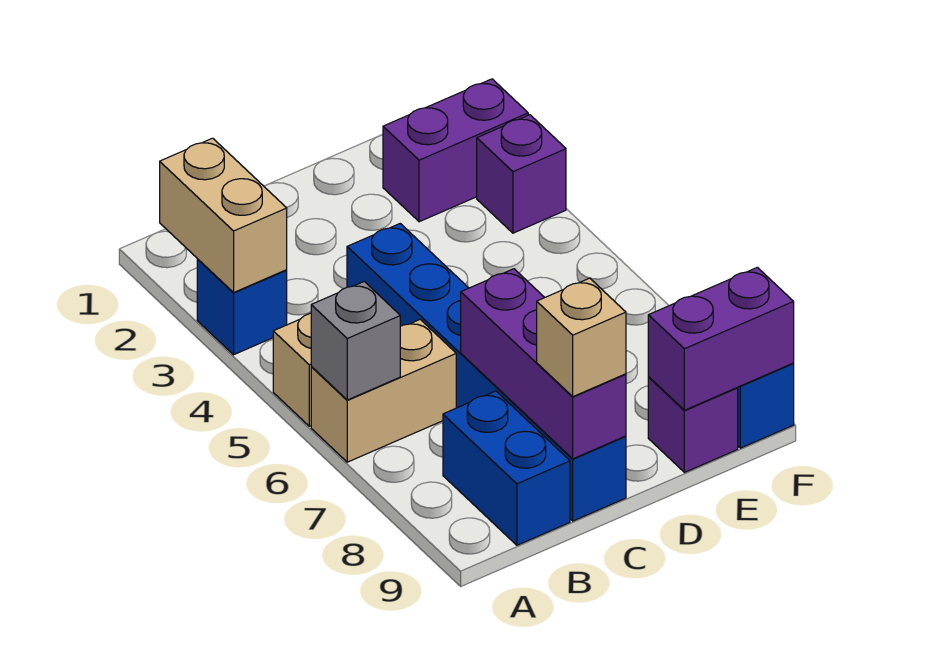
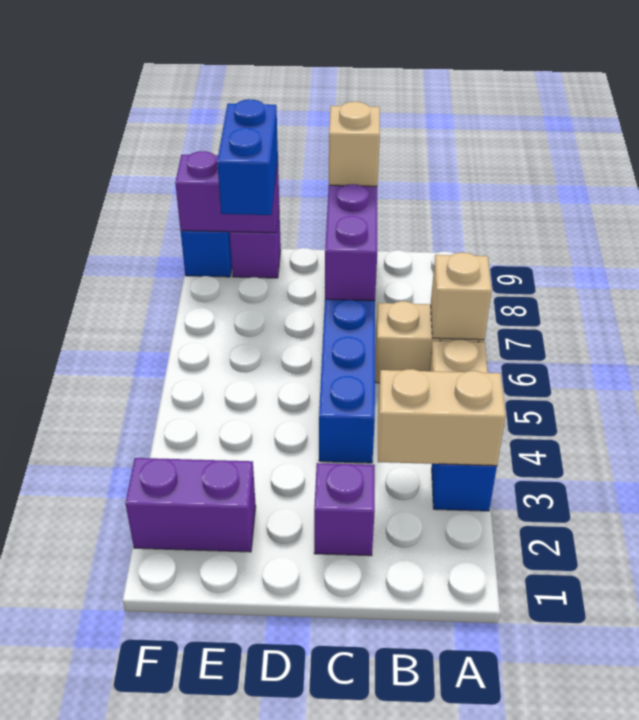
tan 1x2 brick [160,138,287,292] -> tan 1x2 brick turned to [378,369,505,466]
grey 1x1 brick [311,282,400,400] -> tan 1x1 brick [431,252,492,340]
blue 1x2 brick [443,391,570,545] -> blue 1x2 brick moved to [217,99,278,215]
purple 1x1 brick [477,115,566,233] -> purple 1x1 brick moved to [314,463,375,556]

